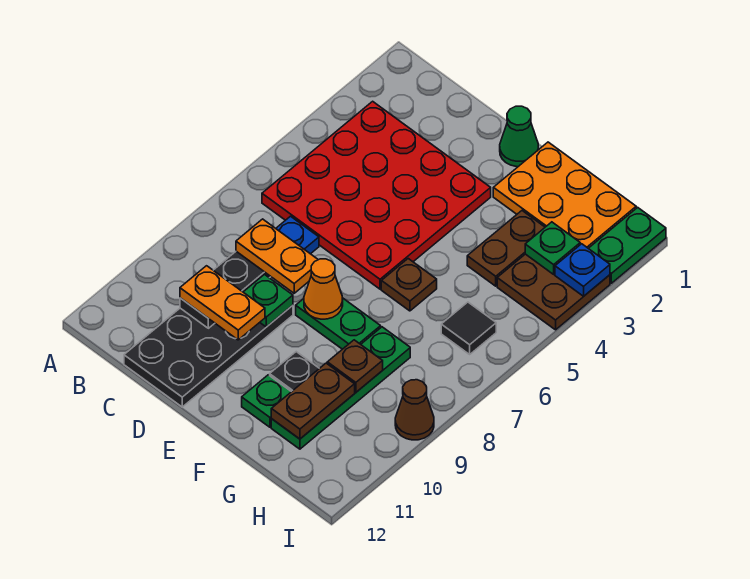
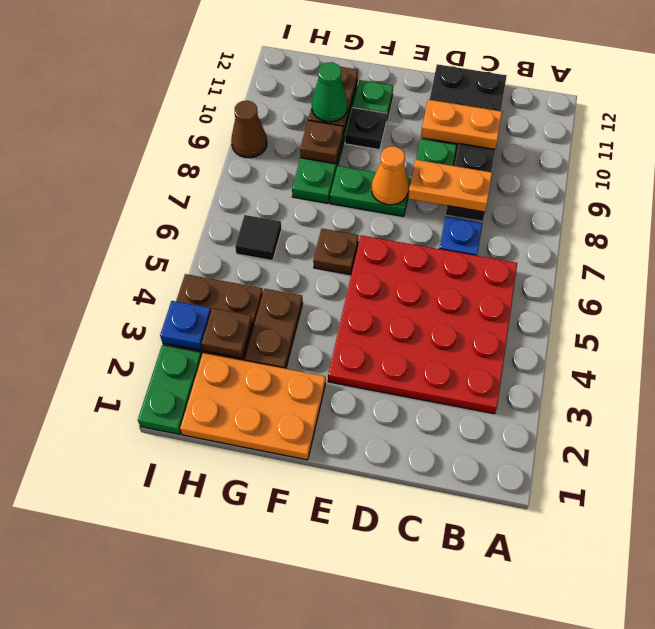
green 1x1 cone [500,106,538,167] -> green 1x1 cone moved to [312,62,348,122]
green 1x1 plate [525,222,580,274] -> brown 1x1 plate [202,308,252,358]

